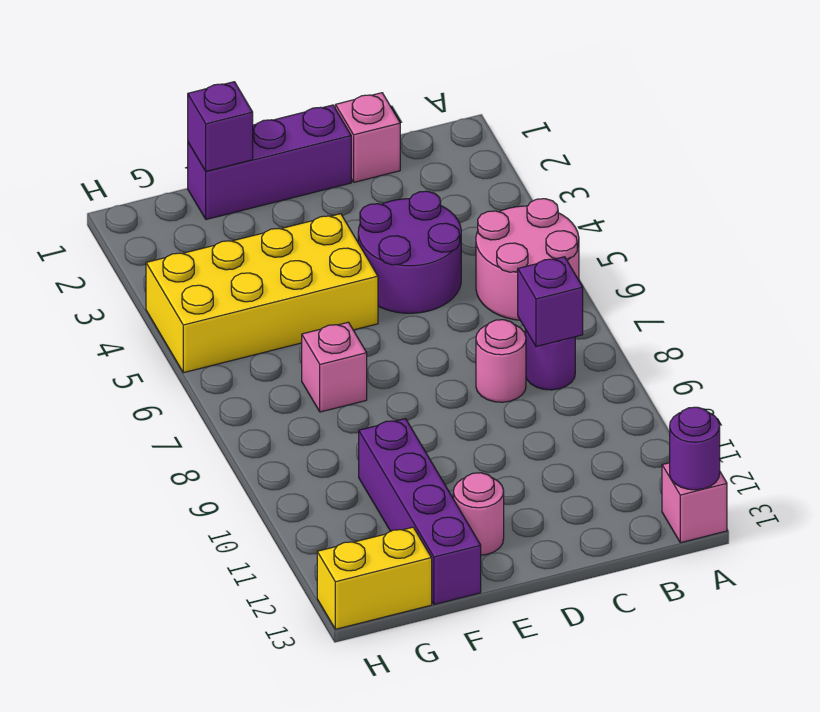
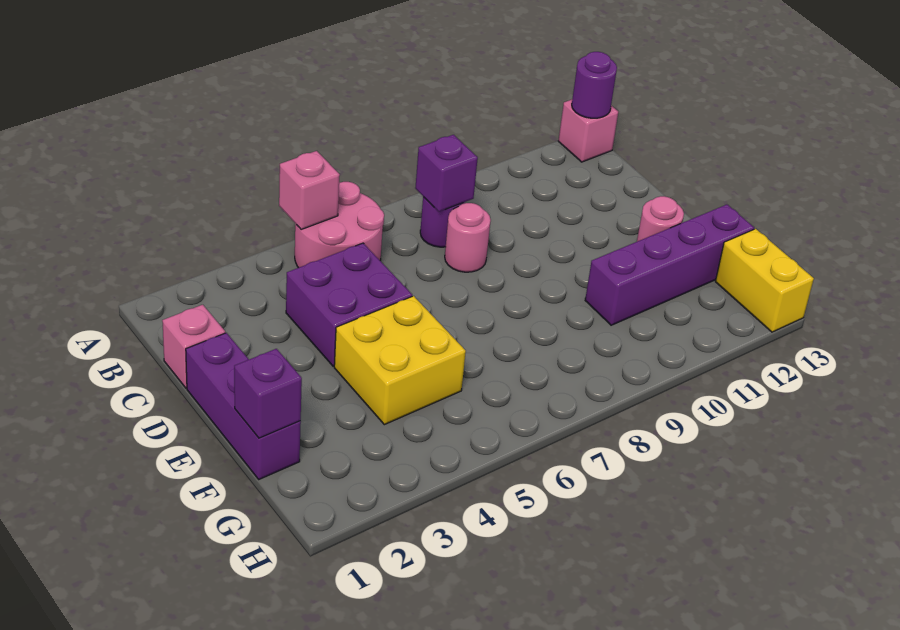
purple 2x2 round brick [358,191,461,313] -> purple 2x2 brick [286,243,412,366]
yellow 2x4 brick [146,214,378,373] -> yellow 2x2 brick [334,296,466,425]
pink 1x1 brick [302,322,367,412] -> pink 1x1 brick moved to [279,151,340,229]

